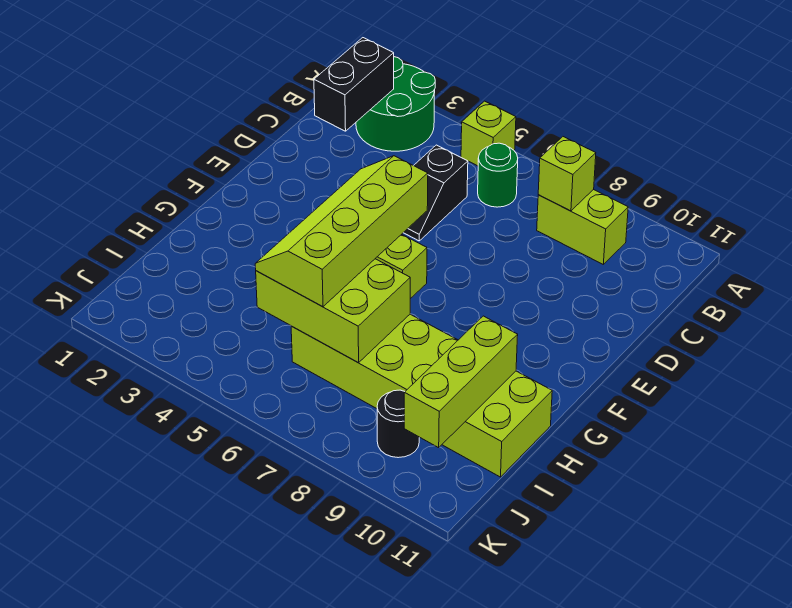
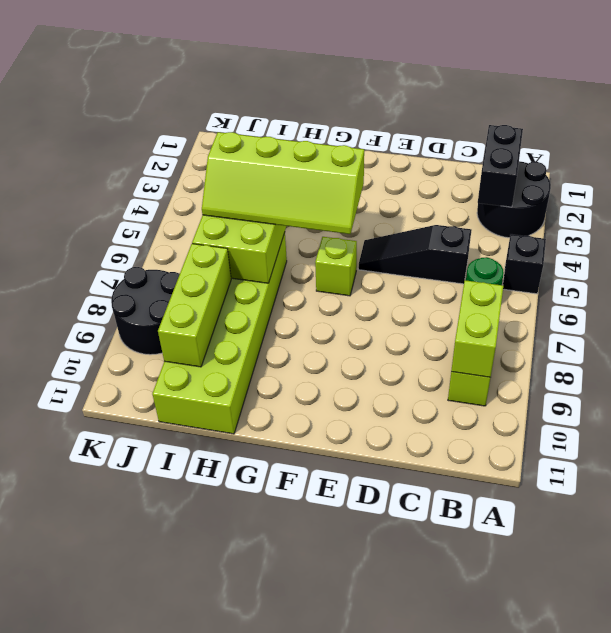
green 2x2 round brick [356,57,435,151] -> black 2x2 round brick [477,161,551,238]
lime 1x1 brick [461,101,516,166] -> black 1x1 brick [503,234,546,294]
black 1x2 brick [314,38,394,131] -> black 1x2 brick turned to [478,125,523,207]
lime 1x1 brick [538,137,596,211] -> lime 1x2 brick [451,280,503,377]
black 1x2 slope [403,145,468,241] -> black 1x3 slope [358,225,471,284]
lime 2x4 slope [255,156,428,307] -> lime 2x4 slope turned to [202,132,364,234]
lime 1x3 brick [404,316,518,448] -> lime 1x3 brick turned to [158,244,231,367]
black 1x1 round brick [377,390,419,458] -> black 2x2 round brick [111,267,180,355]

